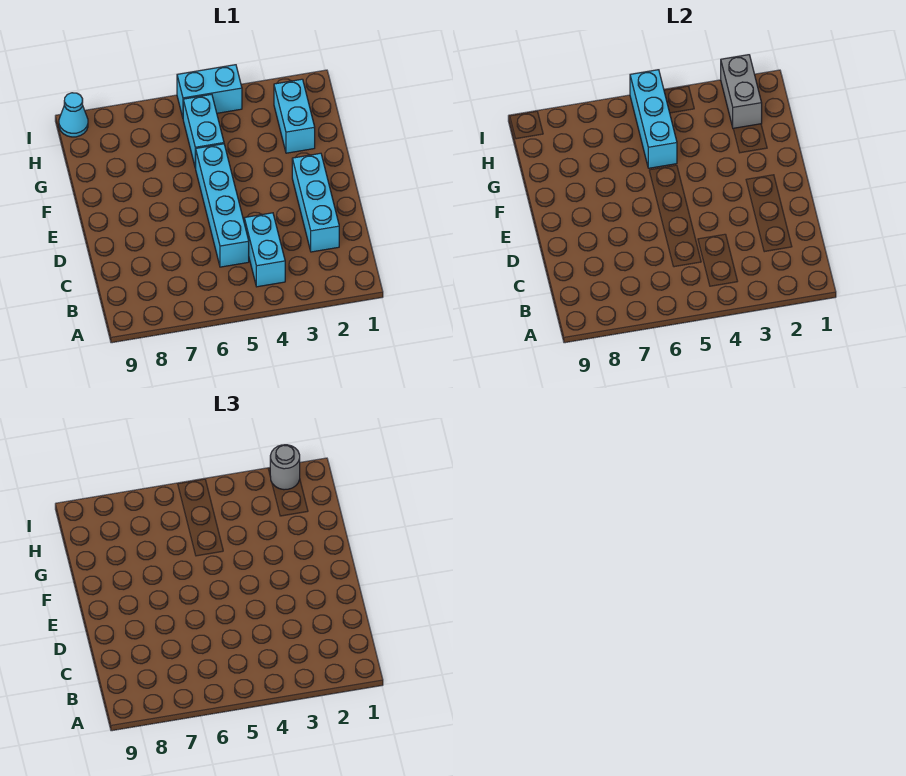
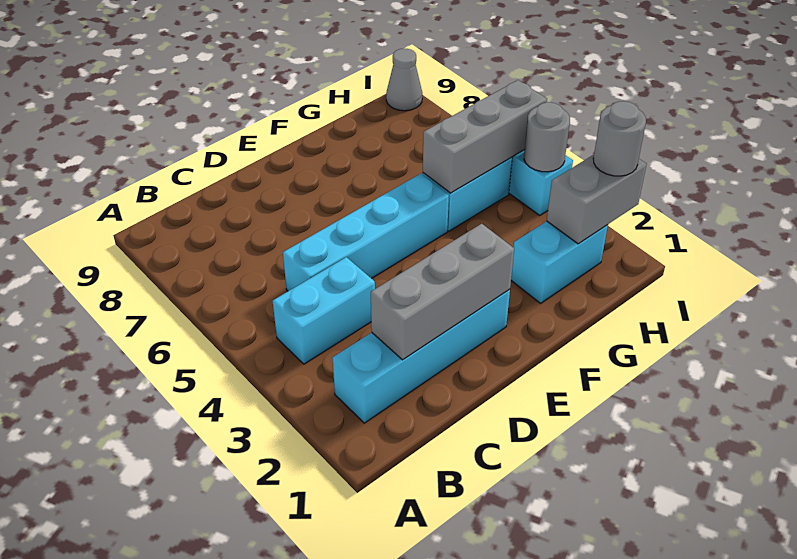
cyan 1x3 brick [292,153,339,252] -> cyan 1x4 brick [333,289,510,423]
none -> grey 1x3 brick [371,224,514,360]
cyan 1x3 brick [630,70,677,168] -> grey 1x3 brick [423,80,547,193]
none -> grey 1x1 round brick [524,102,570,172]
cyan 1x1 cone [59,93,88,137] -> grey 1x1 cone [386,49,422,111]

